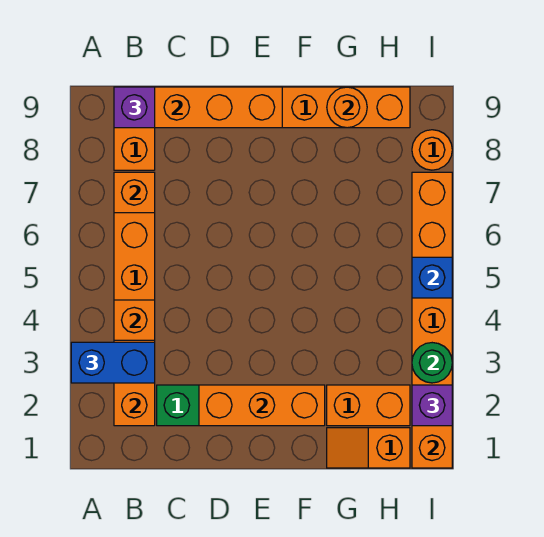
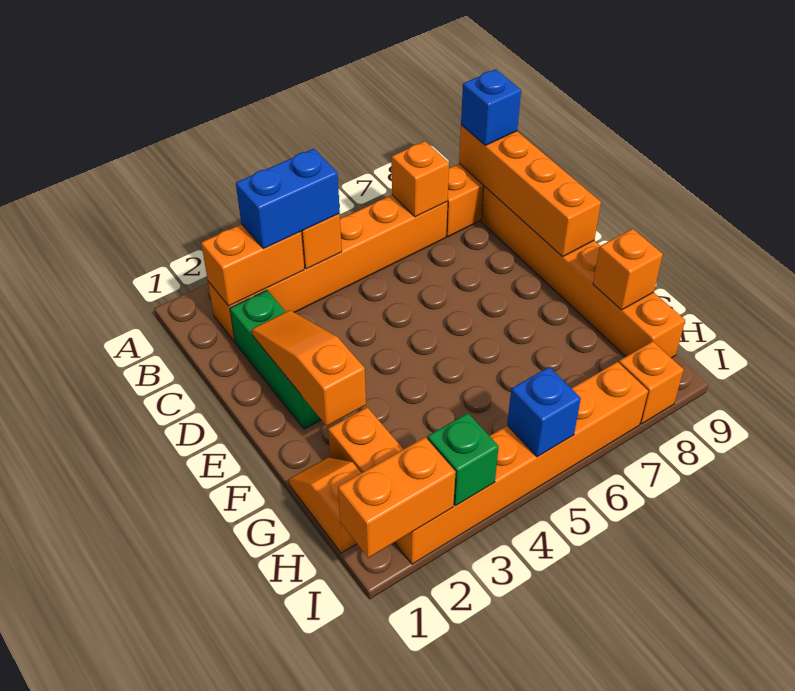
blue 1x2 brick [71,342,155,383] -> blue 1x2 brick turned to [236,149,340,249]
purple 1x1 brick [114,87,155,128] -> blue 1x1 brick [461,69,521,145]
orange 1x3 brick [199,385,325,426] -> orange 1x3 slope [252,310,366,426]
orange 1x1 round brick [327,87,367,128] -> orange 1x1 brick [593,229,663,310]
purple 1x1 brick [412,385,452,426] -> none
green 1x1 round brick [412,343,452,383] -> green 1x1 brick [427,413,499,506]
orange 1x1 round brick [412,130,452,170] -> orange 1x1 brick [619,341,684,424]

